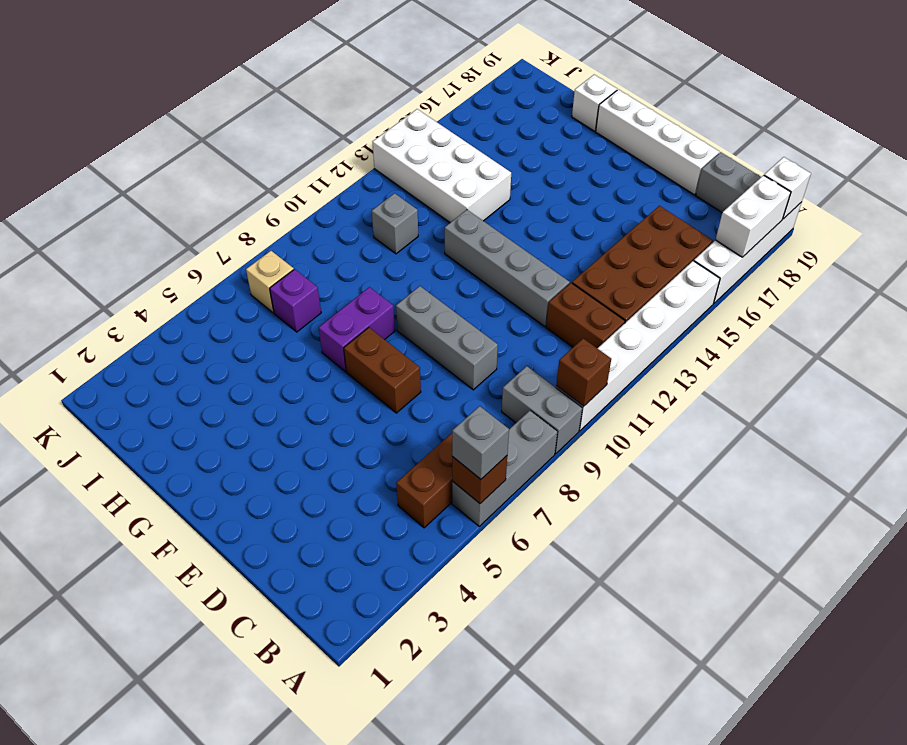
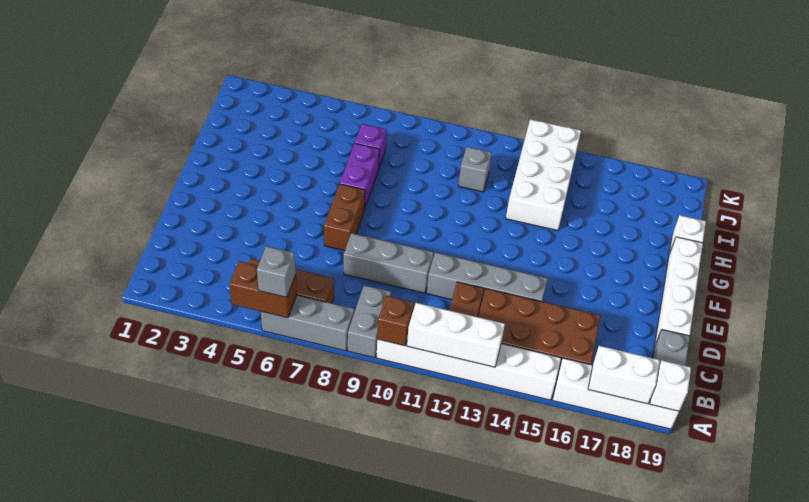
brown 1x1 brick [452,456,507,504] -> brown 1x2 brick [229,261,297,318]
none -> white 1x3 brick [407,303,505,367]
grey 1x3 brick [396,286,498,390] -> grey 1x3 brick turned to [344,233,434,293]
grey 1x4 brick [445,210,570,327] -> grey 1x4 brick turned to [427,252,547,301]
purple 1x2 brick [319,287,395,372] -> purple 1x2 brick turned to [340,143,379,207]
tan 1x1 brick [246,251,294,313] -> none

